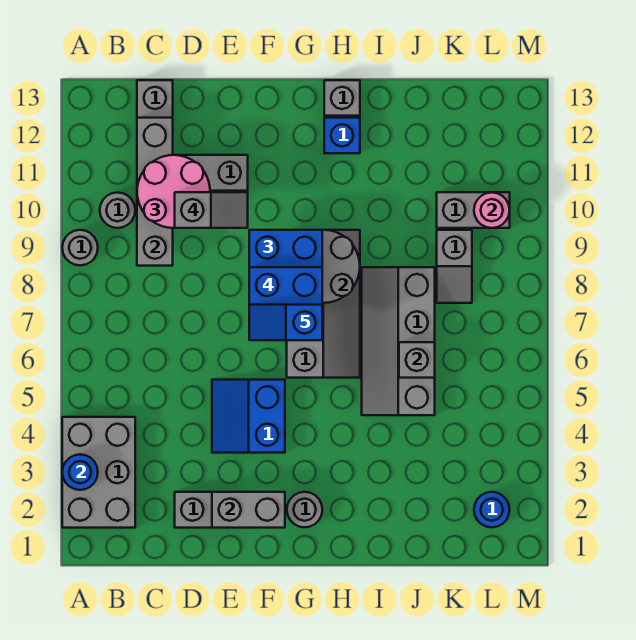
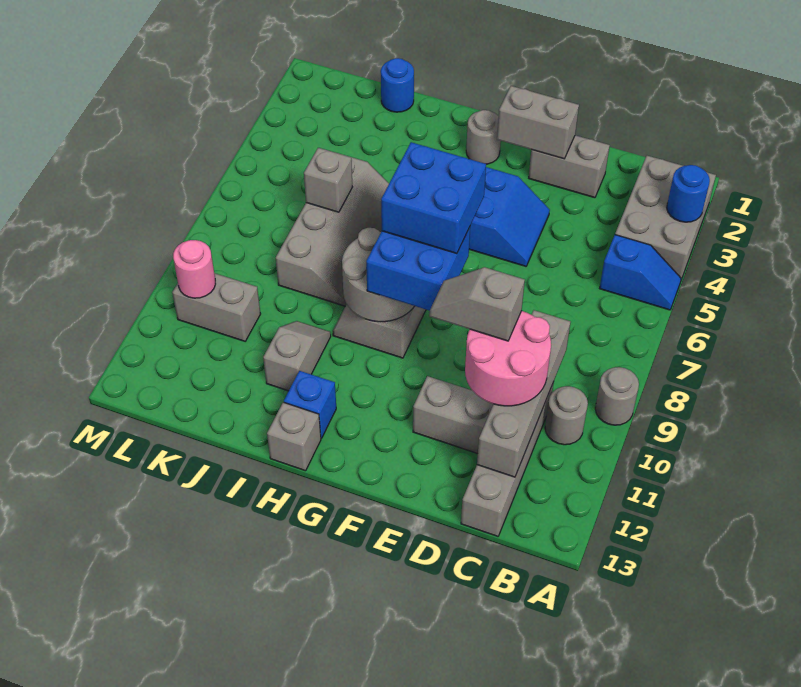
blue 1x2 slope [249,305,322,340] -> blue 1x2 slope moved to [600,235,681,310]
grey 1x2 slope [437,230,472,303] -> grey 1x2 slope moved to [263,321,331,391]
blue 1x1 round brick [474,492,510,527] -> blue 1x1 round brick moved to [381,58,414,112]

